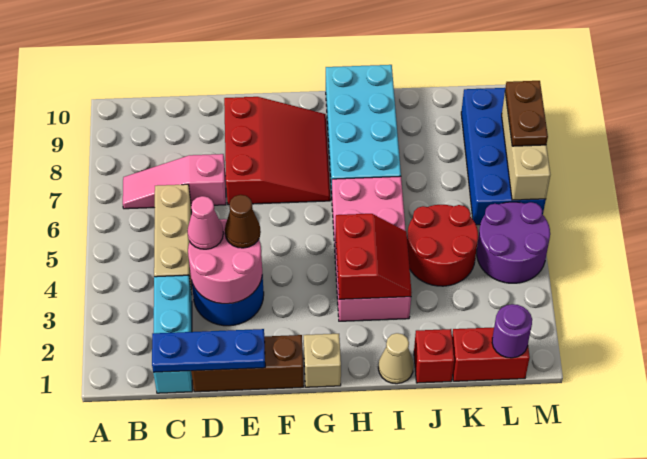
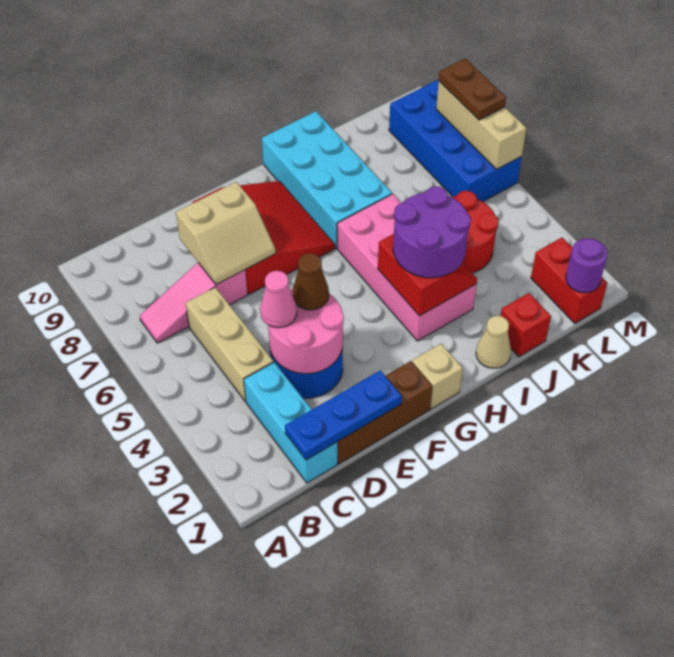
none -> tan 2x2 slope [176,182,276,285]
red 1x2 brick [452,327,530,381] -> red 1x2 brick turned to [531,238,607,324]
purple 2x2 round brick [477,202,550,283] -> purple 2x2 round brick moved to [393,187,471,278]

